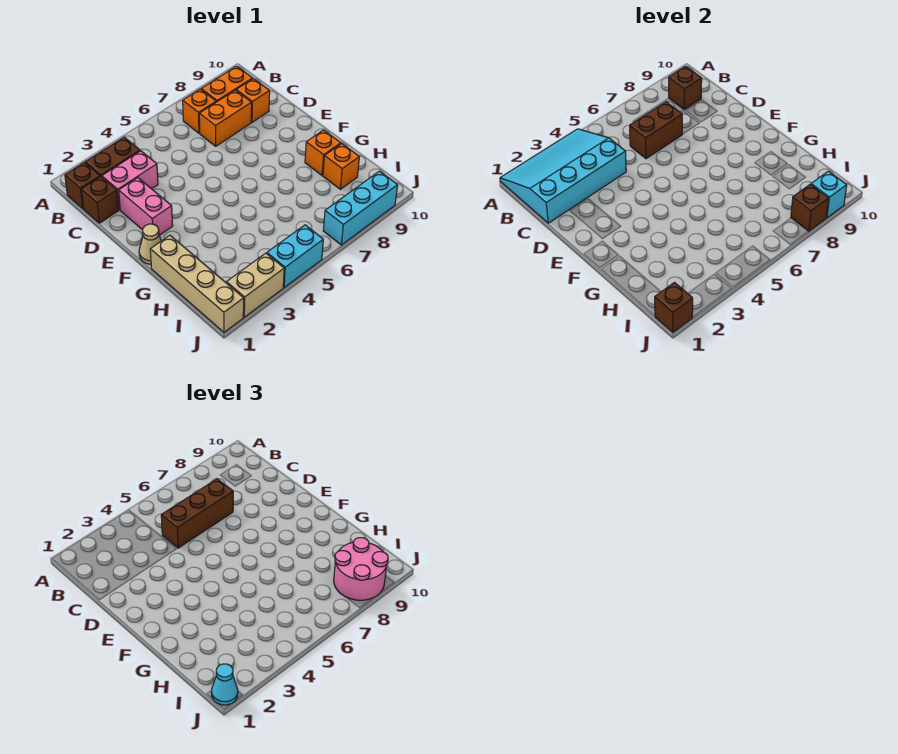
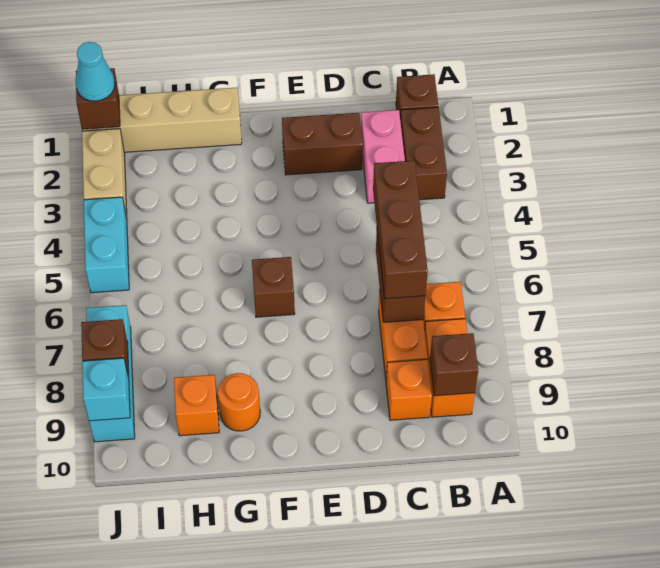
cyan 3x4 slope [500,129,626,223] -> none
brown 1x1 brick [81,177,119,223] -> brown 1x1 brick moved to [252,257,295,317]
pink 1x2 brick [119,178,173,235] -> brown 1x2 brick [282,113,363,175]
tan 1x1 cone [139,224,161,264] -> none
orange 1x1 brick [305,130,341,175] -> orange 1x1 round brick [218,373,260,431]
pink 2x2 round brick [334,538,388,600] -> none

